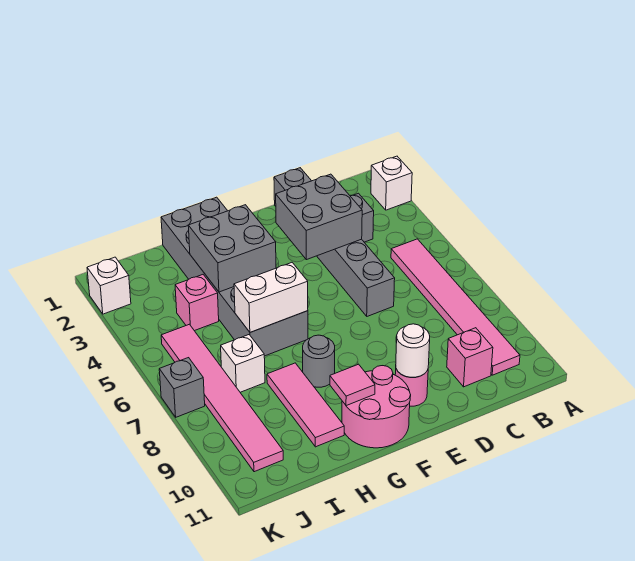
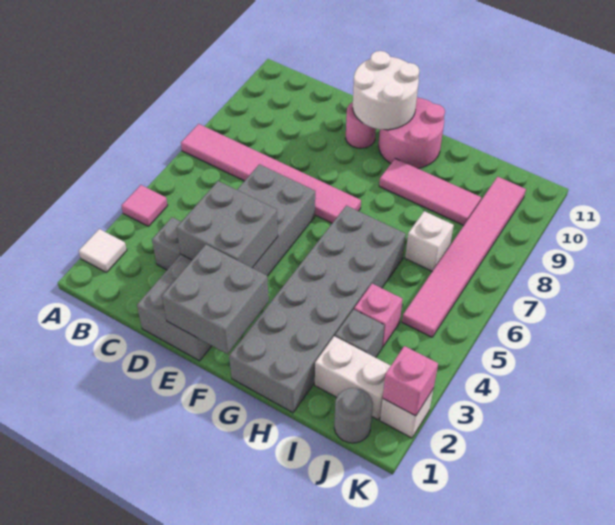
white 1x1 brick [371,156,412,210] -> white 1x1 tile [79,229,127,272]
pink 1x6 tile [391,239,520,375] -> pink 1x6 tile turned to [181,124,361,223]
pink 1x1 brick [447,328,493,387] -> pink 1x1 brick moved to [383,346,438,416]
grey 1x6 brick [274,168,395,316] -> grey 2x6 brick [137,164,315,361]
white 1x1 round brick [396,324,430,377] -> white 2x2 round brick [353,51,419,130]
grey 2x2 brick [188,205,276,292] -> grey 2x2 brick moved to [162,245,269,354]
white 1x2 brick [234,263,308,332] -> white 1x2 brick moved to [315,336,391,420]
grey 1x1 round brick [303,335,335,387] -> grey 1x1 round brick moved to [334,388,373,443]
pink 1x1 tile [330,364,375,406] -> pink 1x1 tile moved to [122,185,168,226]
pink 1x3 tile [267,363,344,447] -> pink 1x3 tile turned to [379,159,481,225]
grey 1x1 brick [159,358,205,417] -> grey 1x1 brick moved to [335,309,384,358]

